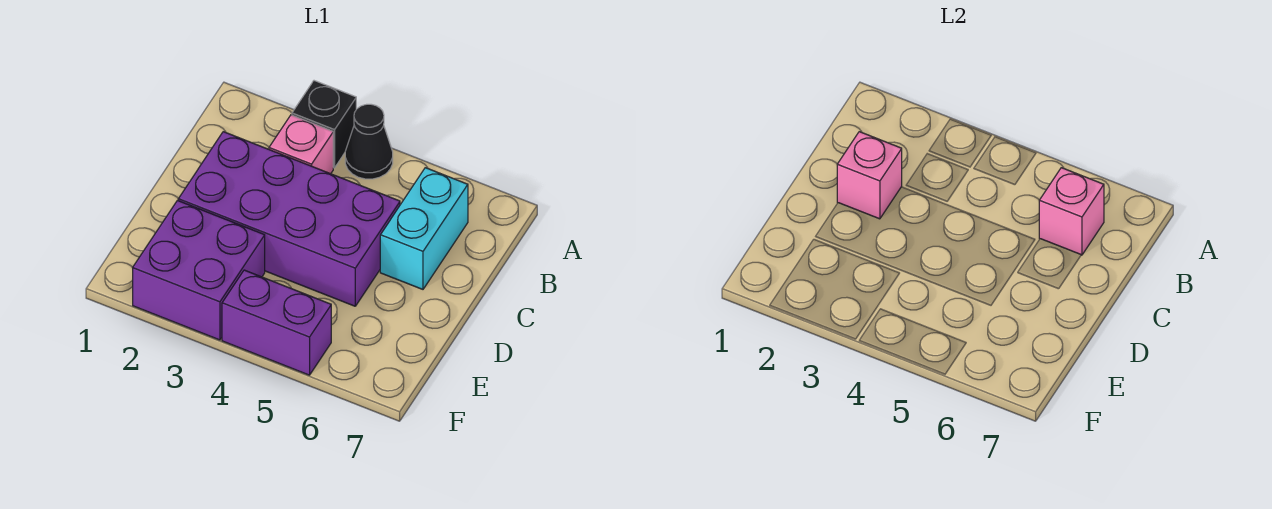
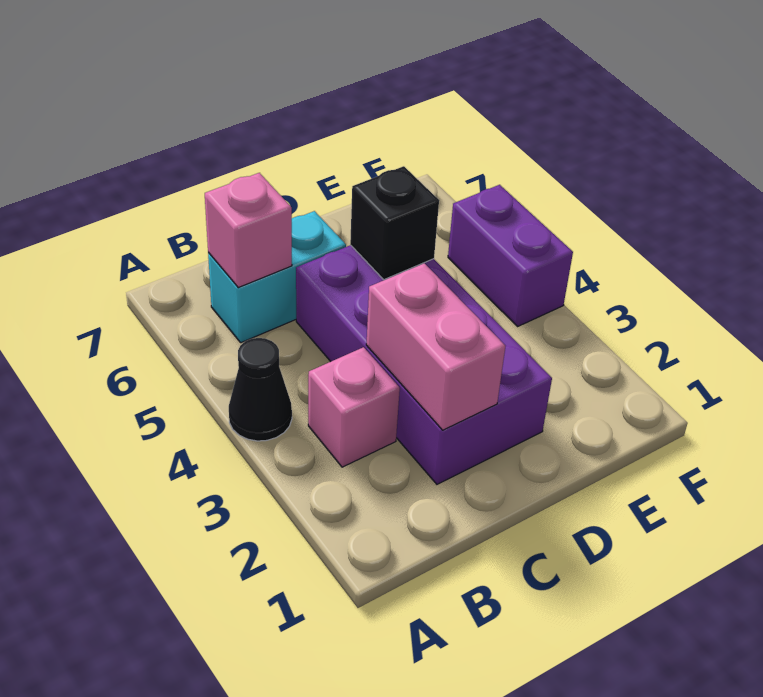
black 1x1 brick [292,81,356,168] -> black 1x1 brick moved to [350,166,439,280]
pink 1x1 brick [837,132,902,219] -> pink 1x2 brick [366,263,505,430]
purple 2x2 brick [133,201,265,340] -> none

